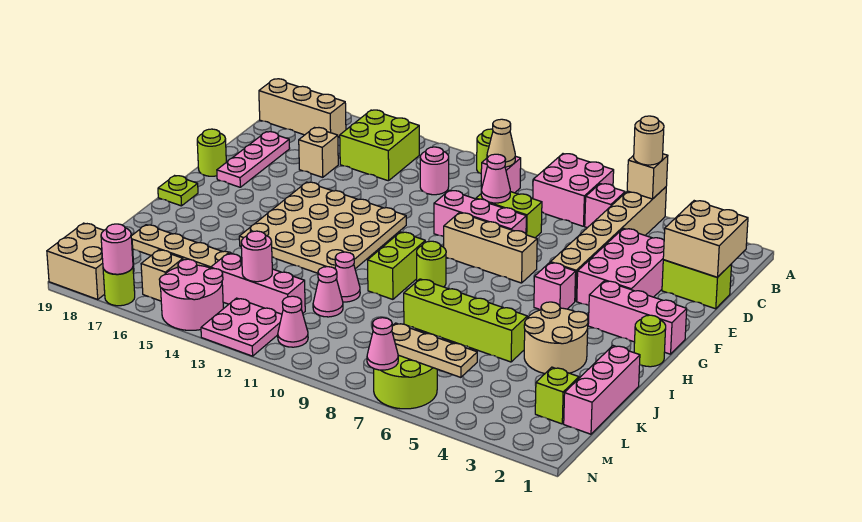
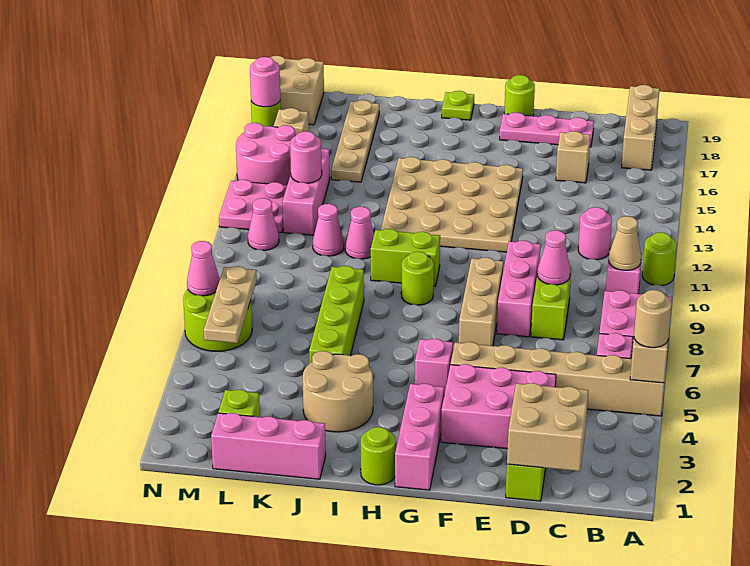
lime 2x2 brick [340,110,419,181] -> none

